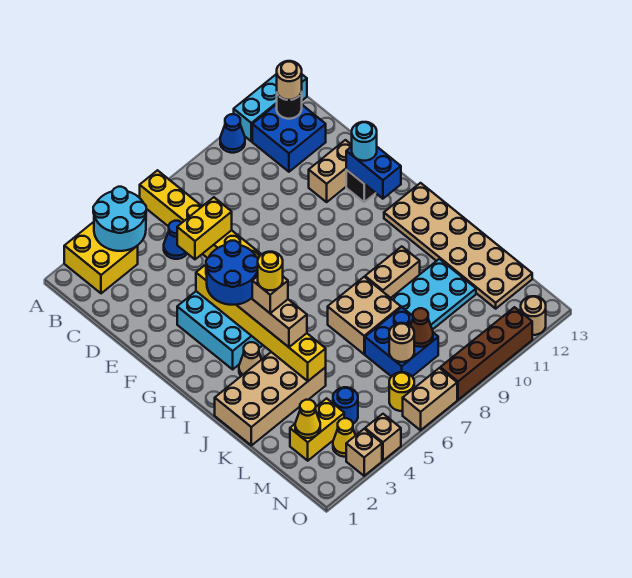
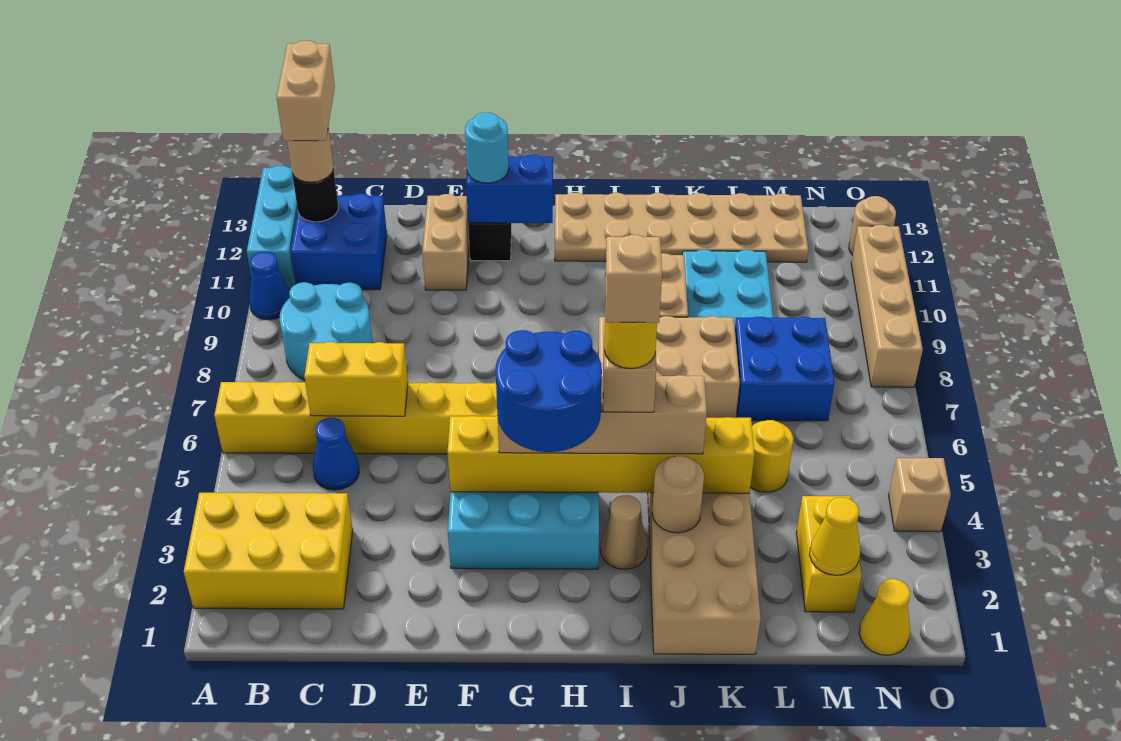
yellow 2x2 brick [64,222,138,293] -> yellow 2x3 brick [184,493,353,609]
cyan 2x2 round brick [93,187,146,251] -> cyan 2x2 round brick moved to [280,282,373,380]
yellow 1x2 brick [177,197,232,259] -> yellow 1x2 brick turned to [304,342,408,416]
tan 2x2 brick [328,277,401,354] -> tan 2x3 brick [598,316,740,418]
blue 1x1 round brick [333,387,358,424] -> none
tan 1x1 round brick [389,323,414,362] -> tan 1x1 round brick moved to [652,456,704,533]
brown 1x1 cone [410,308,433,347] -> none
yellow 1x1 cone [333,418,356,457] -> yellow 1x1 cone moved to [859,579,910,655]
yellow 1x1 round brick [389,372,414,411] -> yellow 1x1 round brick moved to [750,420,793,492]
tan 1x1 brick [346,429,382,476] -> tan 1x1 brick moved to [605,235,662,323]
tan 1x2 brick [403,368,457,430] -> tan 1x2 brick moved to [277,41,335,141]
brown 1x4 brick [440,307,532,400] -> tan 1x4 brick [851,225,923,387]

